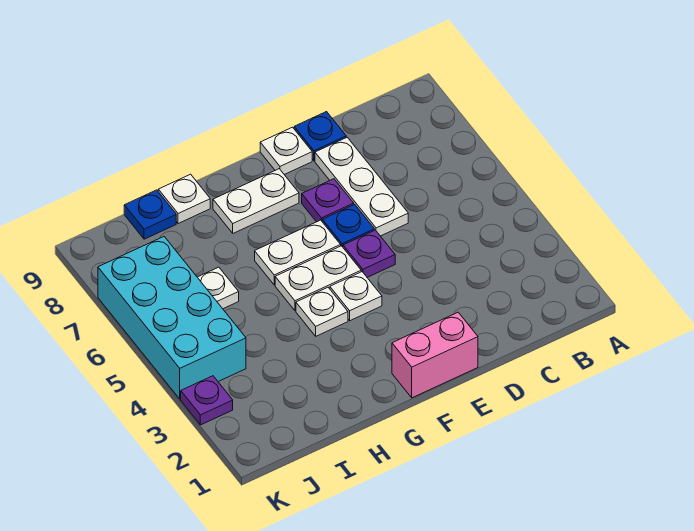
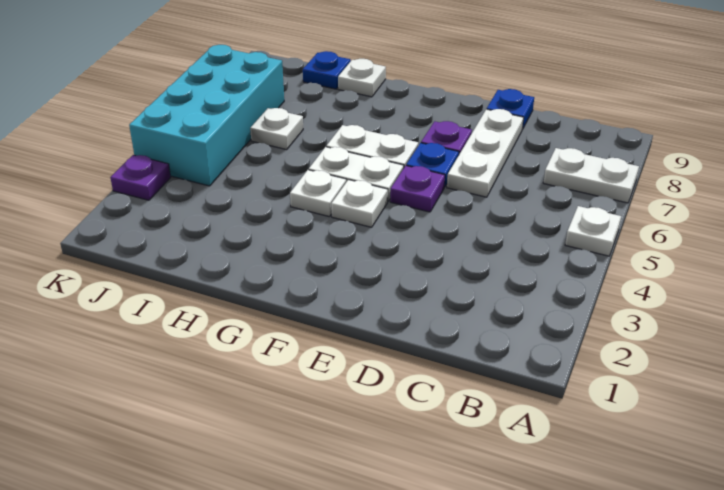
pink 1x2 brick [392,312,478,398] -> none
white 1x1 plate [260,127,312,175] -> white 1x1 plate moved to [565,206,621,256]
white 1x2 plate [213,169,299,233] -> white 1x2 plate moved to [543,148,639,203]

